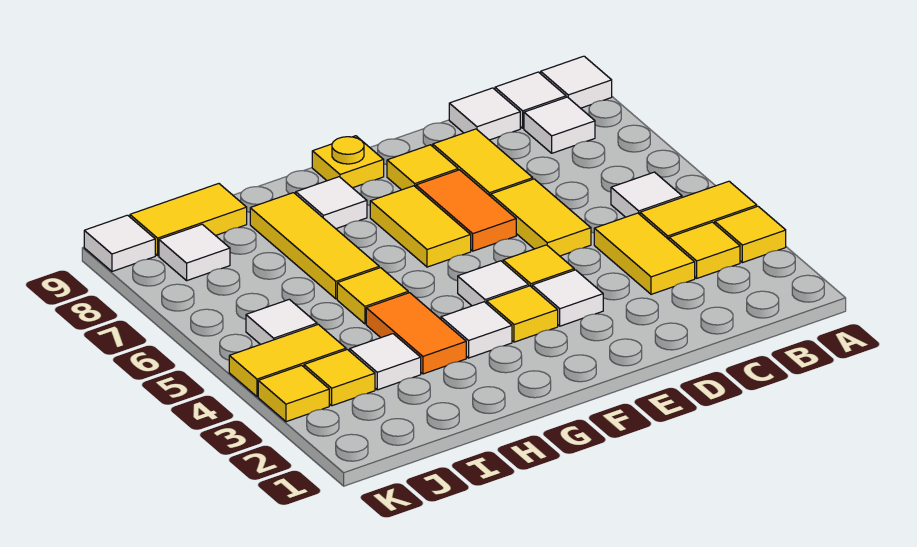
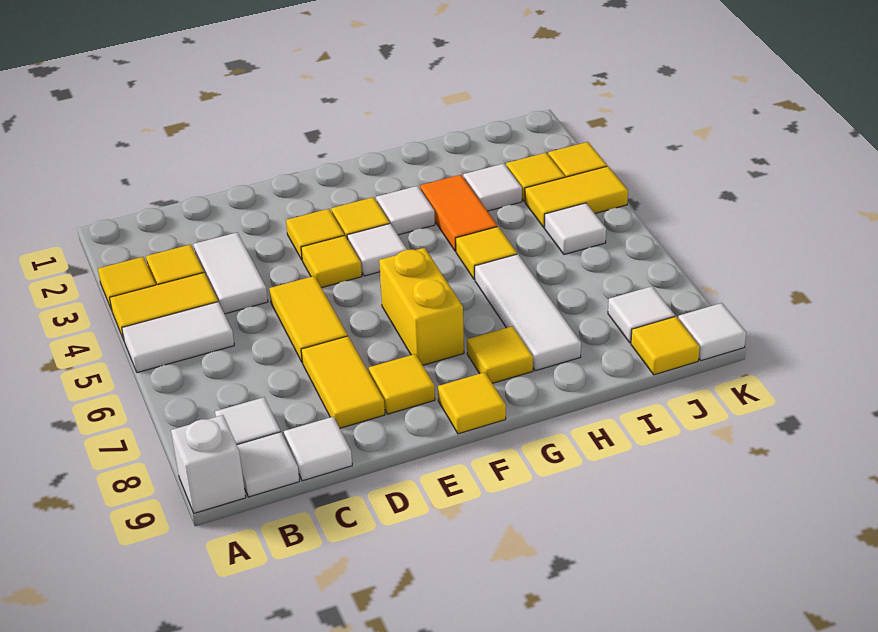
white 1x1 tile [541,56,612,108] -> white 1x1 brick [171,415,246,513]
white 1x1 tile [611,172,682,217] -> white 1x2 tile [122,302,234,373]
yellow 1x2 tile [594,213,695,294] -> white 1x2 tile [193,232,268,314]
white 1x1 tile [532,270,603,326] -> yellow 1x1 tile [286,209,344,260]
orange 1x2 tile [416,170,516,251] -> none
yellow 1x2 tile [370,186,471,267] -> yellow 1x2 brick [379,248,464,365]
yellow 1x1 plate [312,136,384,188] -> yellow 1x1 tile [438,372,506,434]
white 1x1 tile [296,177,367,229] -> yellow 1x1 tile [467,326,533,383]
yellow 1x3 tile [250,193,379,299] -> white 1x3 tile [475,254,581,371]
yellow 1x2 tile [130,184,247,255] -> yellow 1x1 tile [631,316,700,375]

